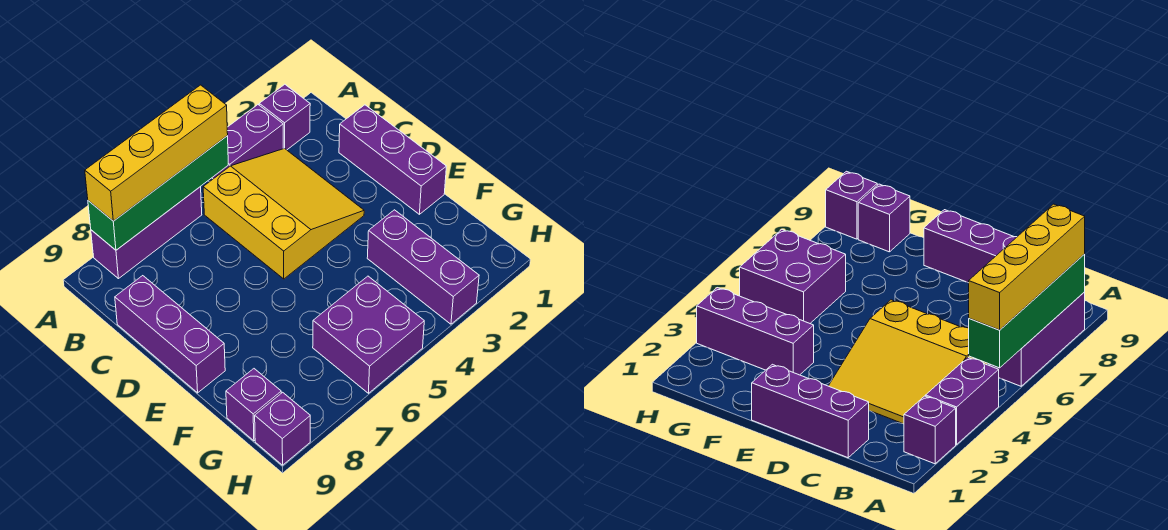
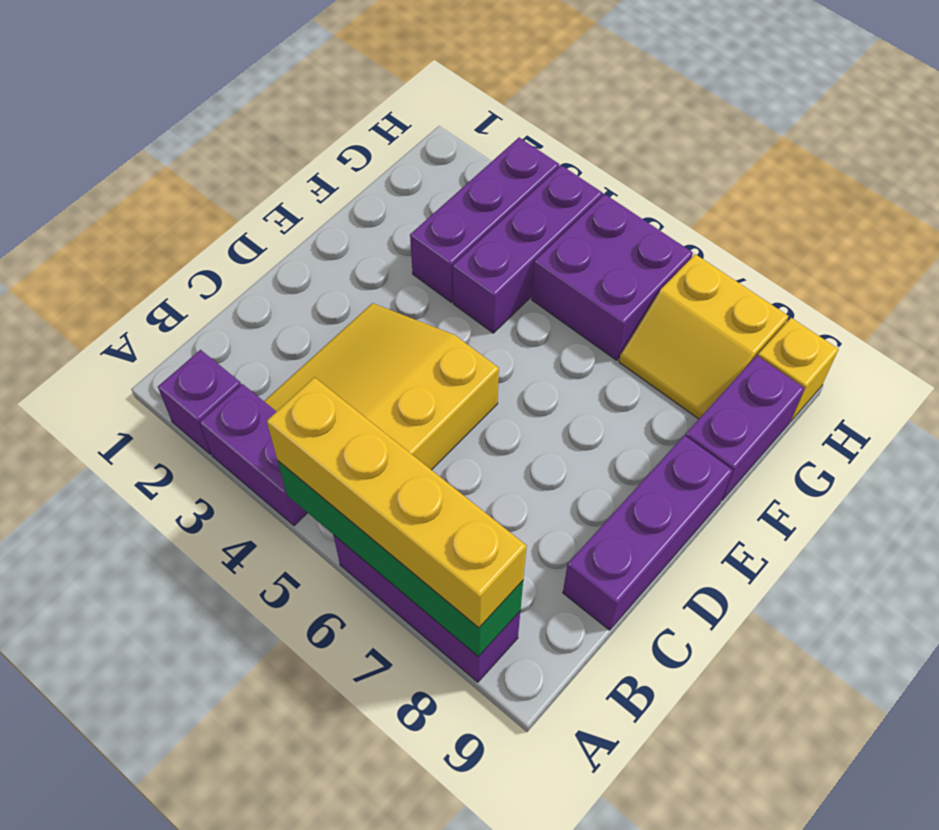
purple 1x3 brick [339,105,446,214] -> purple 1x3 brick moved to [453,165,602,333]
none -> yellow 2x2 slope [619,254,788,419]
purple 1x1 brick [226,369,281,441] -> purple 1x2 brick [685,356,804,500]
purple 1x1 brick [255,392,310,465] -> yellow 1x1 brick [758,318,839,421]

